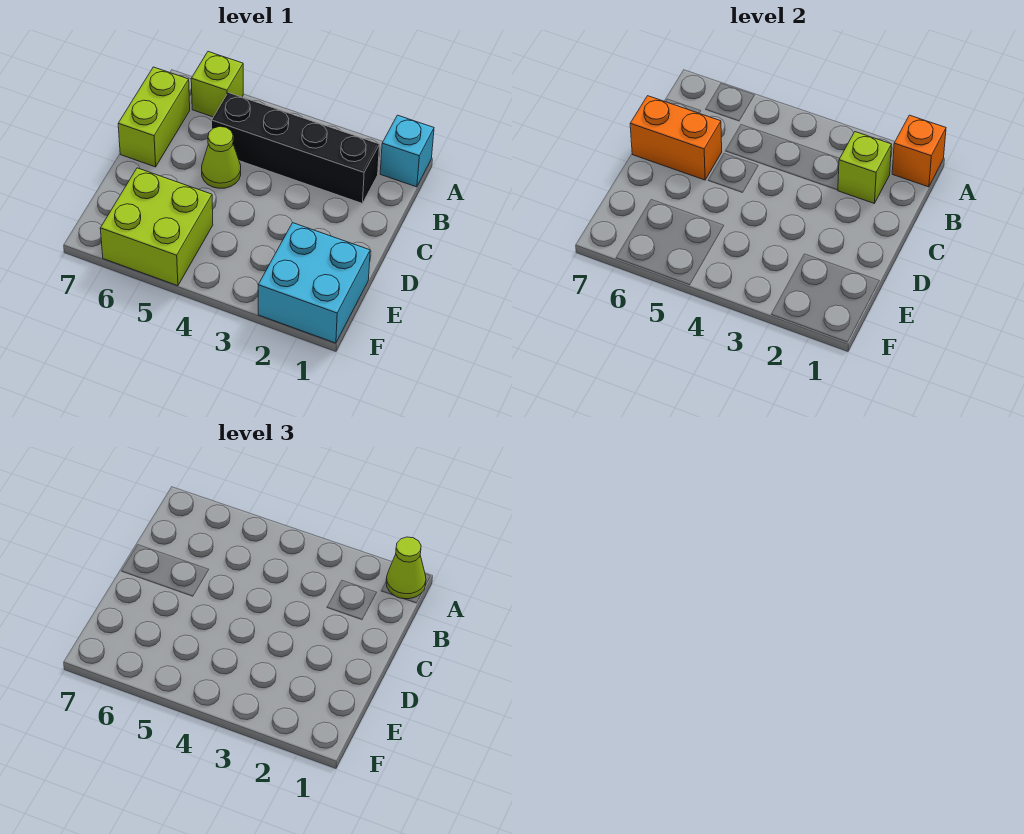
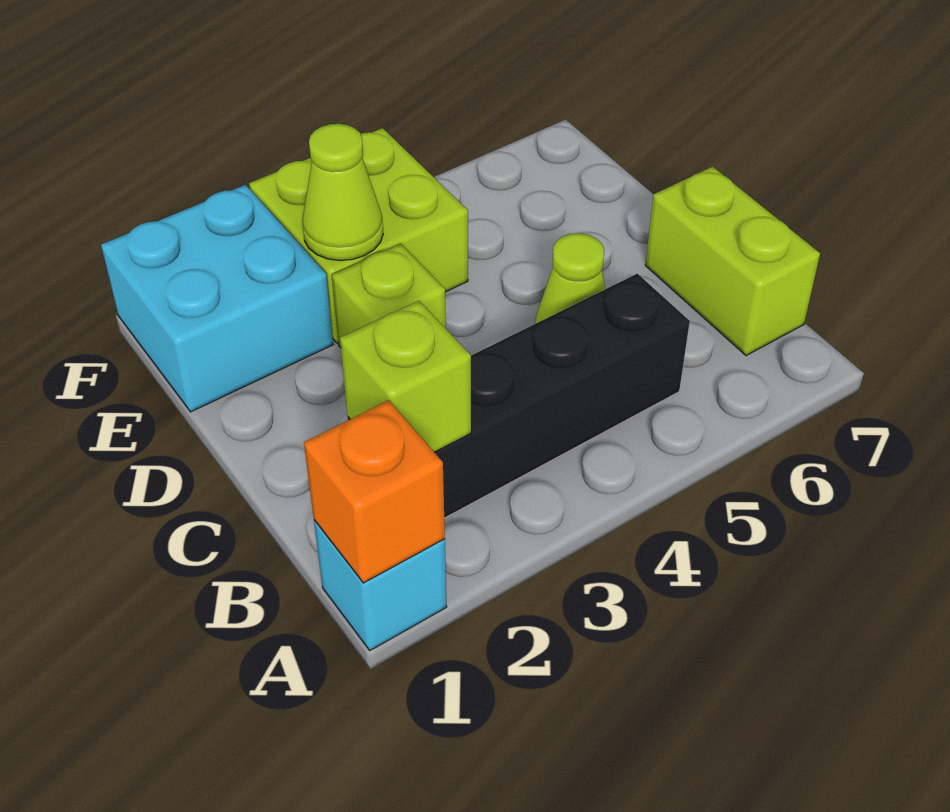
lime 1x1 cone [386,537,426,599] -> lime 1x1 cone moved to [302,124,383,261]
lime 1x1 brick [191,52,243,117] -> lime 1x1 brick moved to [332,244,446,348]
orange 1x2 brick [630,96,722,180] -> none
lime 2x2 brick [100,168,213,286] -> lime 2x2 brick moved to [249,128,468,343]

